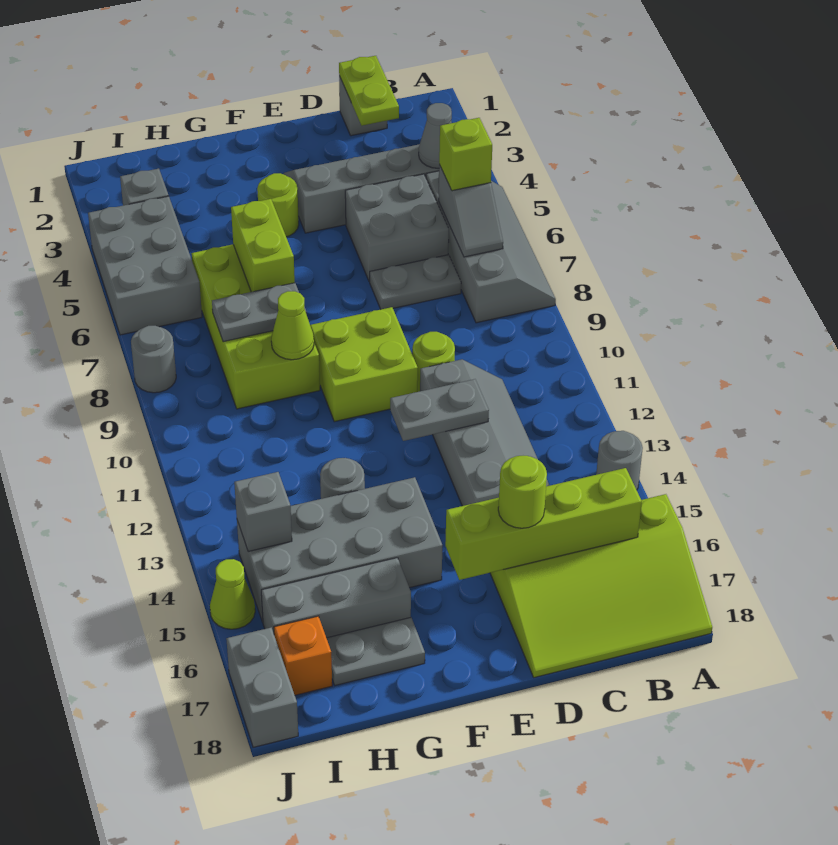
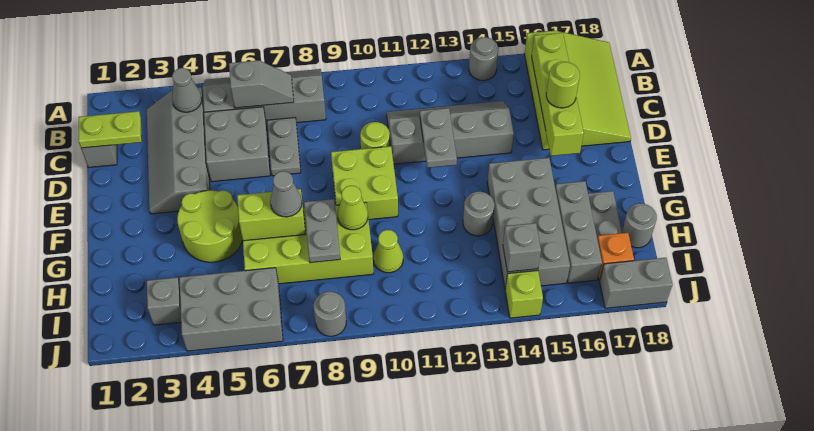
lime 1x1 brick [439,118,492,191] -> lime 1x1 brick moved to [505,270,543,318]
lime 1x1 round brick [257,173,299,237] -> lime 2x2 round brick [177,190,243,262]
none -> grey 1x1 cone [270,171,302,217]
none -> grey 1x1 round brick [622,203,657,248]
lime 1x1 cone [210,559,255,629] -> lime 1x1 cone moved to [373,230,403,273]

